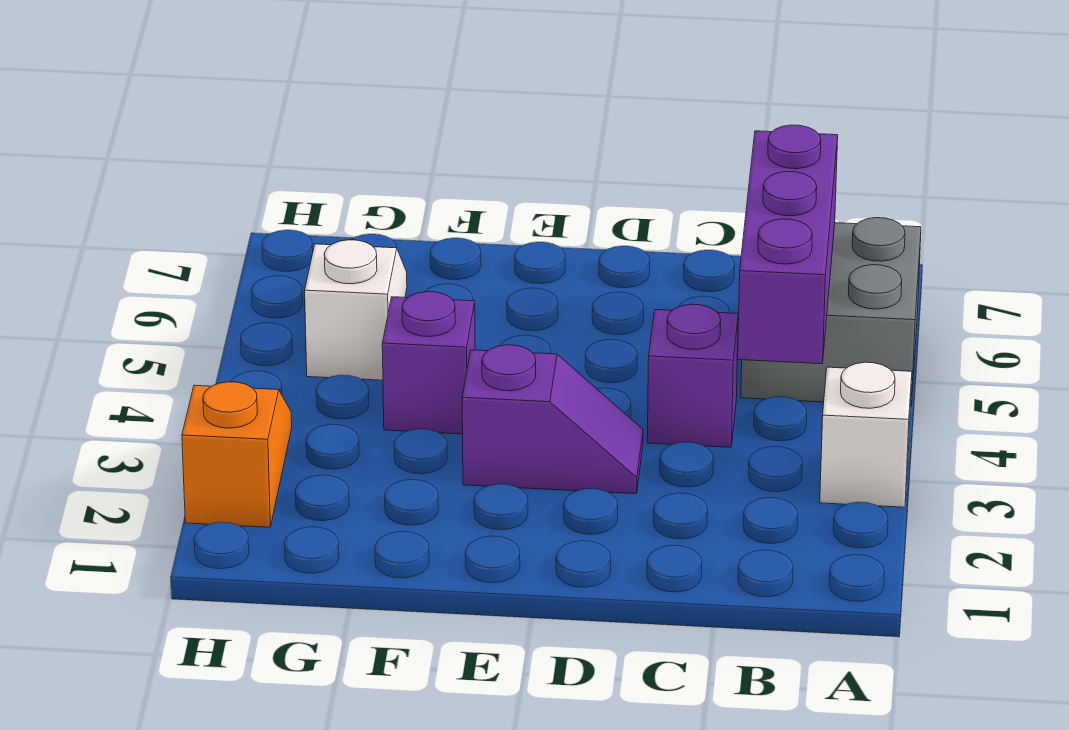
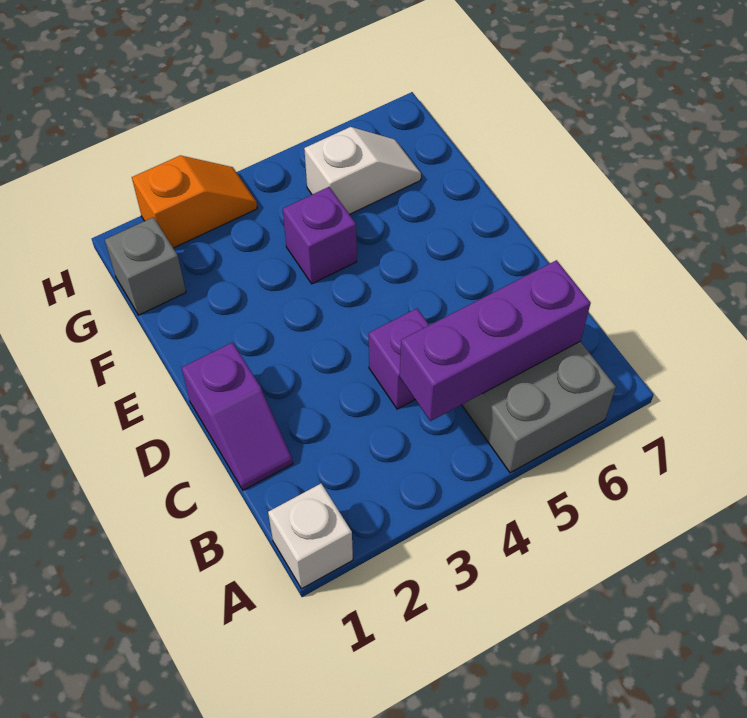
white 1x1 brick [820,362,912,507] -> white 1x1 brick moved to [268,484,353,589]
purple 1x2 slope [462,345,643,494] -> purple 1x2 slope moved to [182,342,293,490]
none -> grey 1x1 brick [105,217,186,315]

